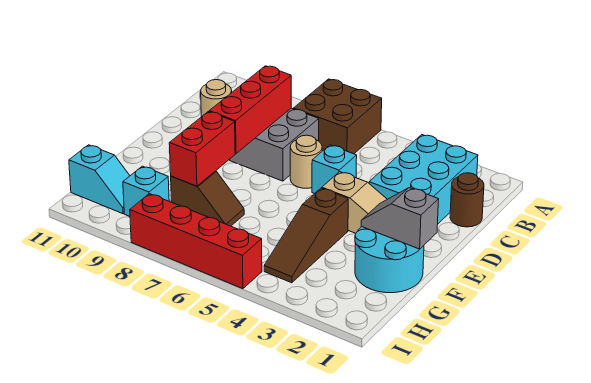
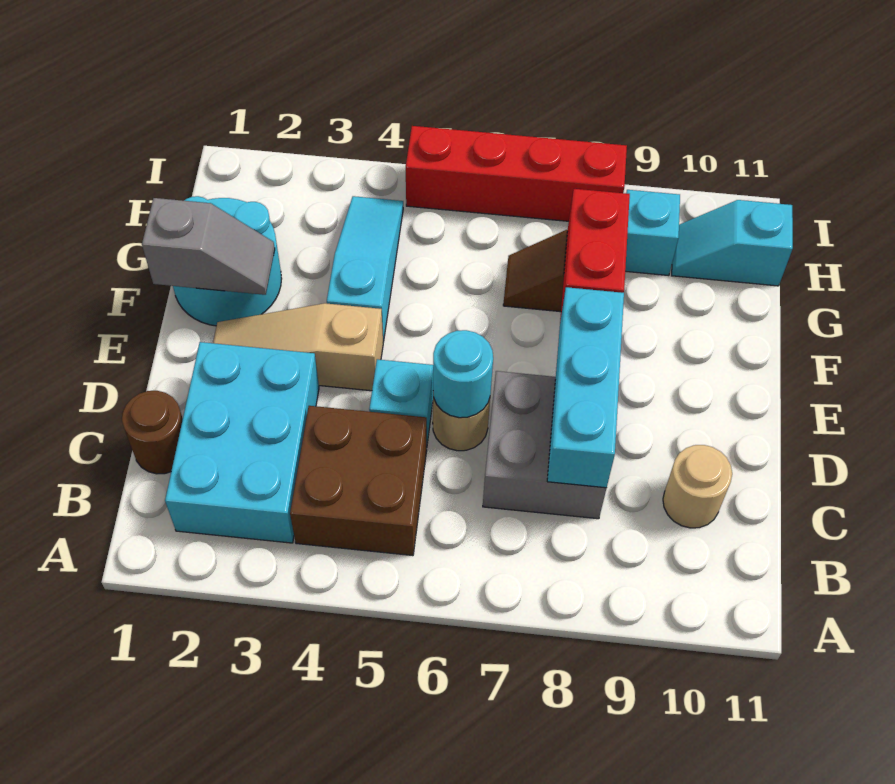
brown 2x2 brick [294,79,382,154] -> brown 2x2 brick moved to [290,406,427,556]
red 1x3 brick [209,66,291,154] -> cyan 1x3 brick [547,287,624,488]
none -> cyan 1x1 round brick [433,330,493,418]
brown 1x3 slope [264,188,348,283] -> cyan 1x3 slope [327,196,403,342]

